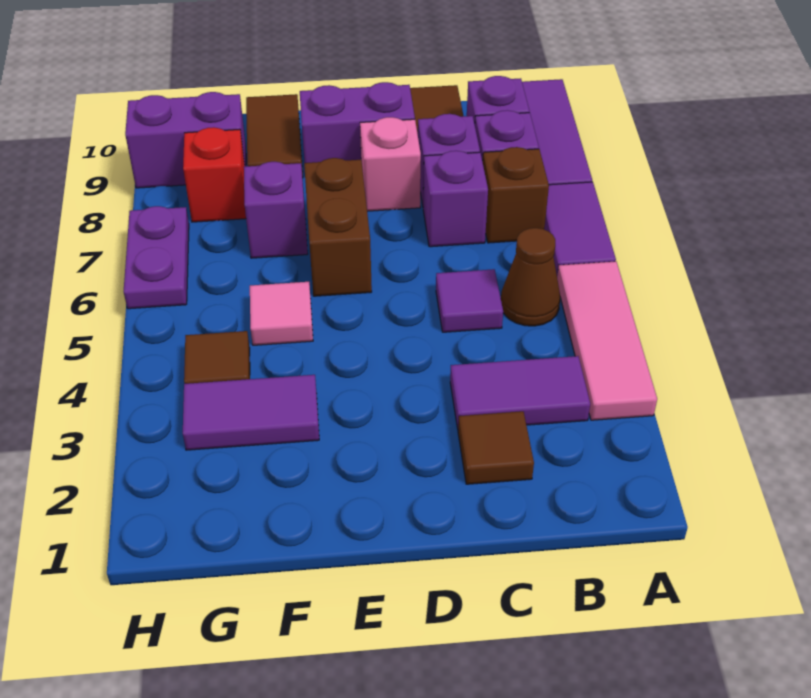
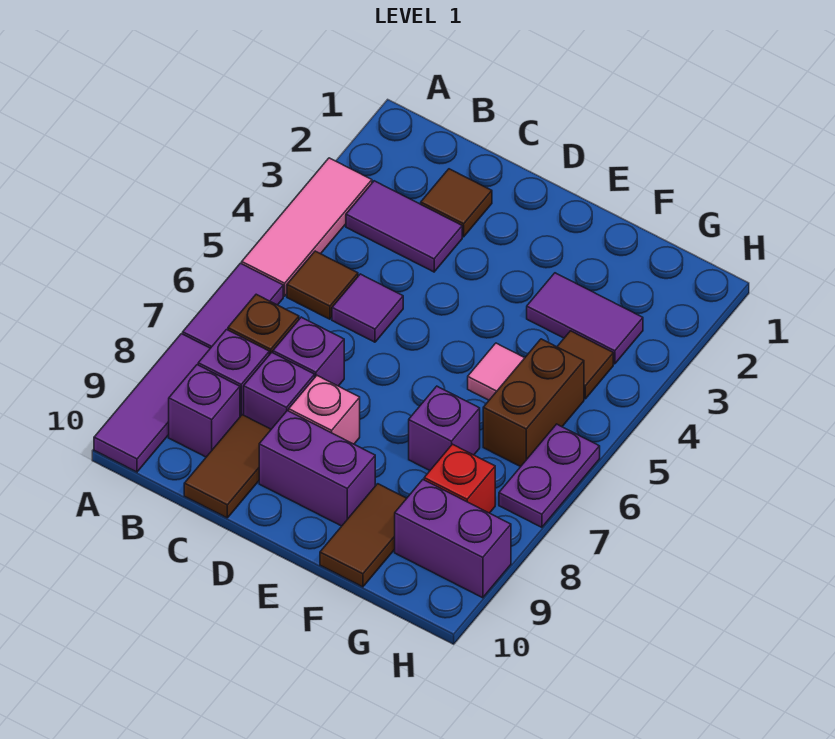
brown 1x1 cone [501,228,560,326] -> brown 1x1 tile [287,251,358,319]
brown 1x2 brick [304,158,372,296] -> brown 1x2 brick moved to [483,339,584,467]

